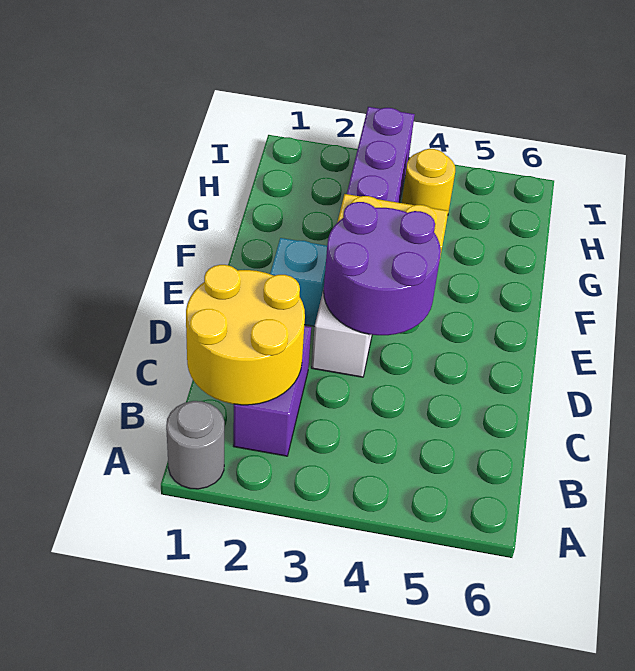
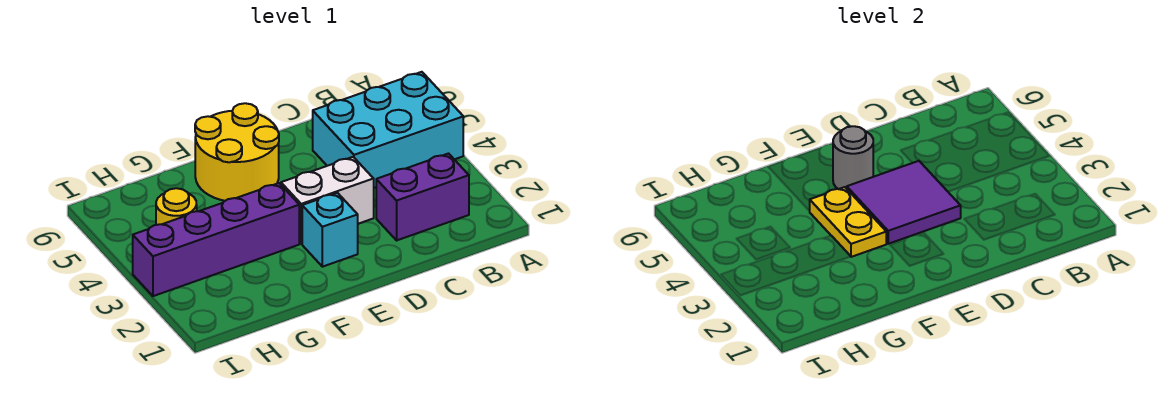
grey 1x1 round brick [166,401,224,489] -> grey 1x1 round brick moved to [833,126,873,189]
none -> cyan 2x3 brick [313,72,463,188]
yellow 2x2 round brick [186,265,305,405] -> yellow 2x2 round brick moved to [195,103,279,201]
purple 2x2 round brick [324,202,441,335] -> purple 2x2 tile [847,161,961,244]

